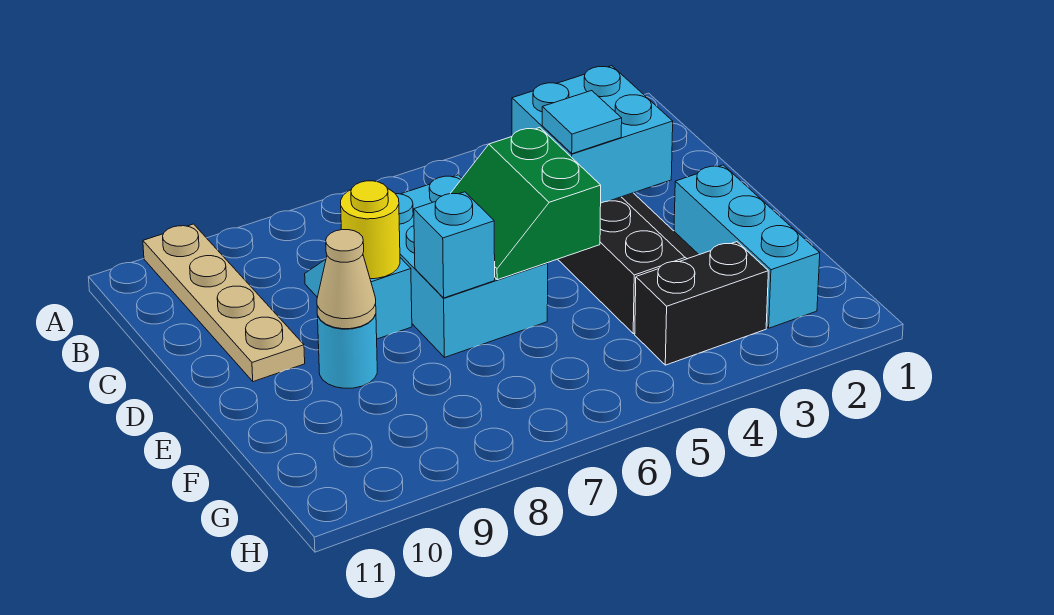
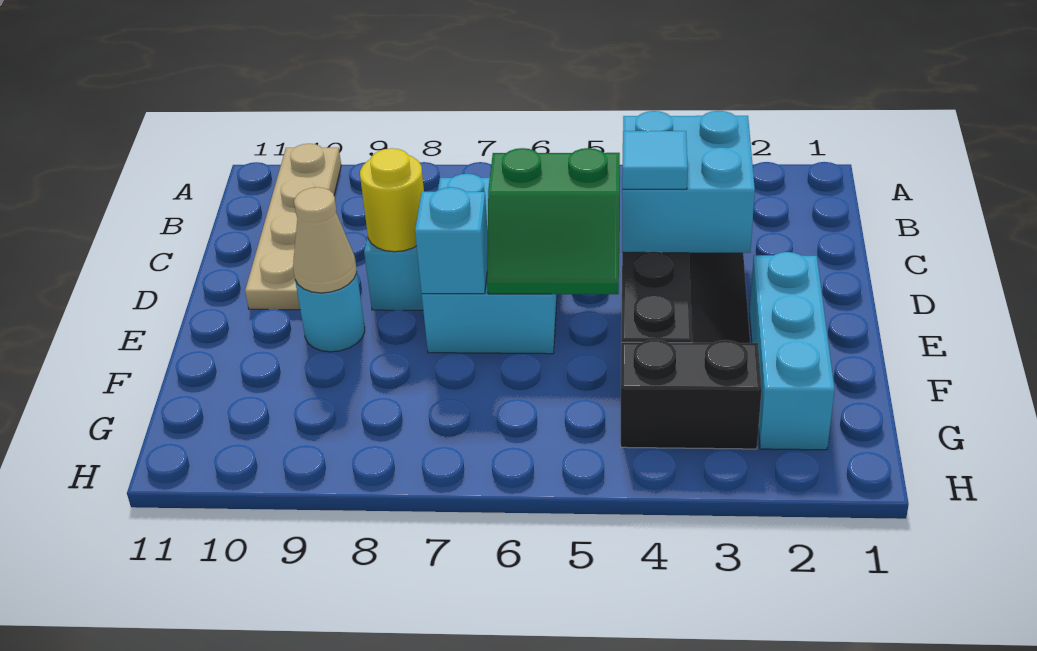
green 2x2 slope [450,128,601,280] -> green 2x2 slope turned to [487,148,620,294]

